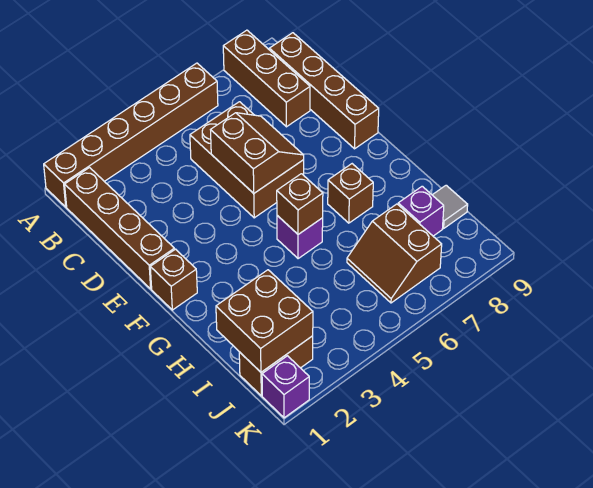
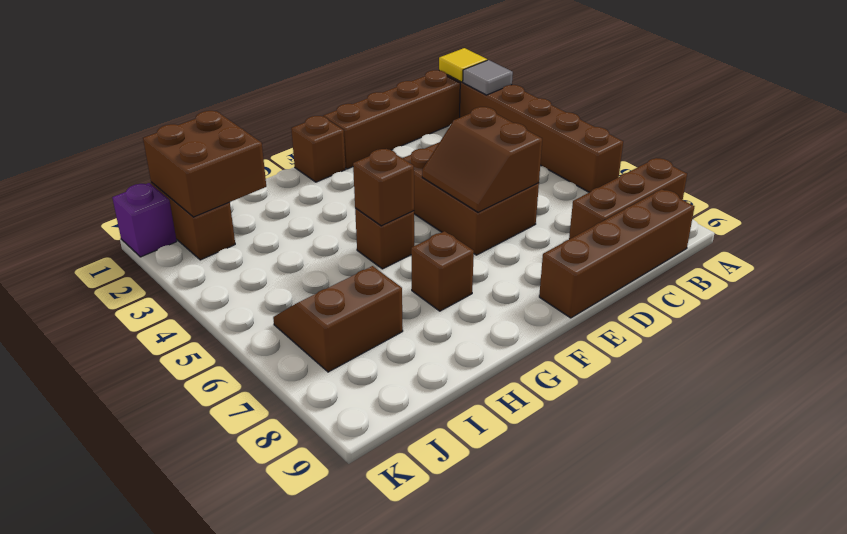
none -> yellow 1x1 tile [439,48,487,82]
brown 2x3 brick [190,102,304,218] -> brown 2x3 brick turned to [403,142,539,255]
brown 2x2 slope [211,113,304,193] -> brown 2x2 slope turned to [422,107,542,212]
purple 1x1 brick [277,216,323,259] -> brown 1x1 brick [355,208,414,269]
purple 1x1 brick [398,186,444,236] -> none
grey 1x1 tile [433,185,468,228] -> grey 1x1 tile moved to [463,60,513,95]

